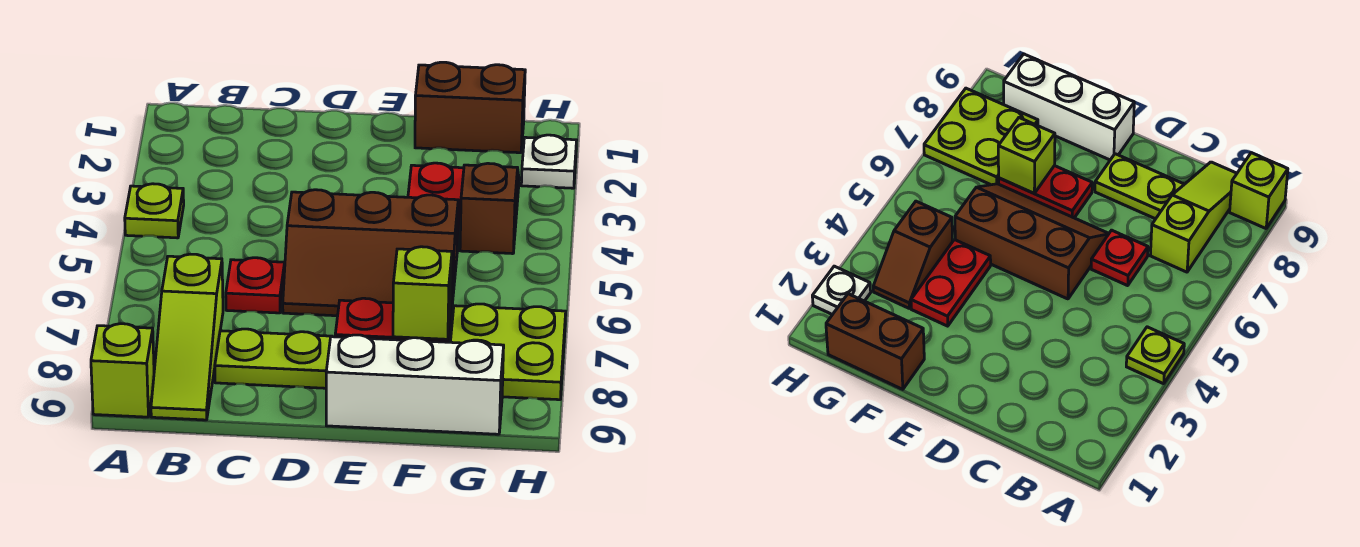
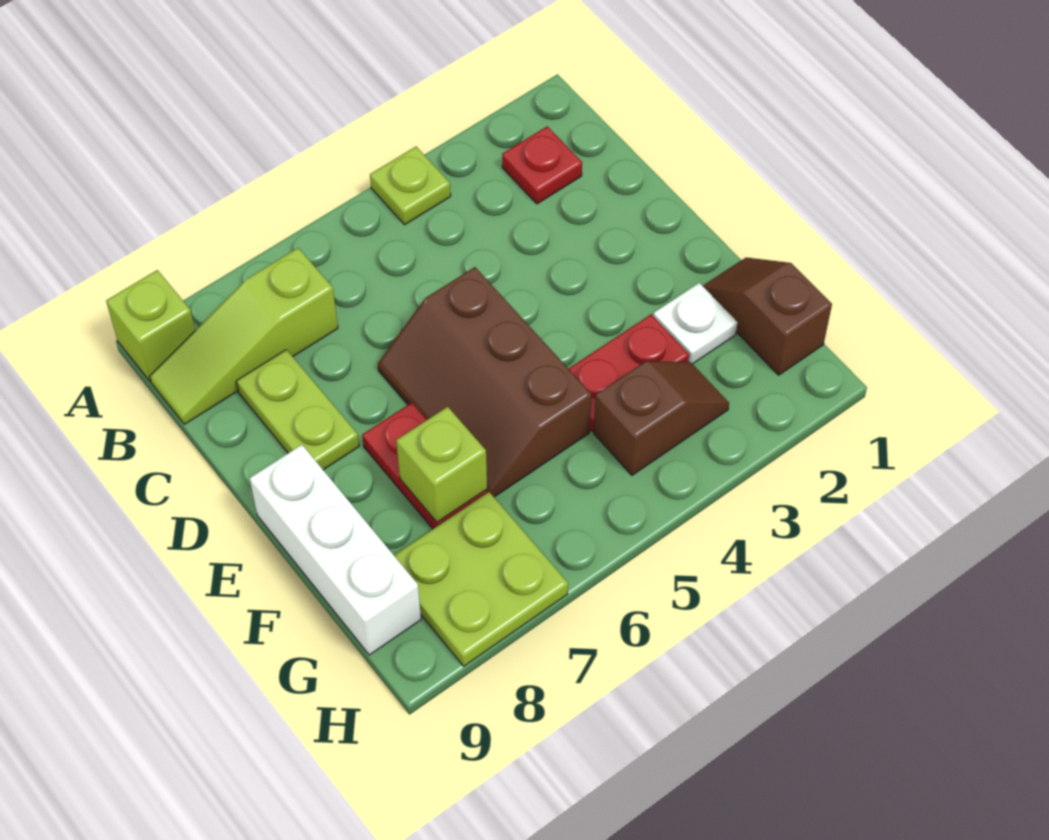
red 1x1 plate [226,258,285,313] -> red 1x1 plate moved to [502,126,582,204]
brown 1x2 brick [415,62,525,153] -> brown 1x2 slope [703,258,832,375]
white 1x1 plate [521,135,576,188] -> white 1x1 plate moved to [653,283,738,364]

